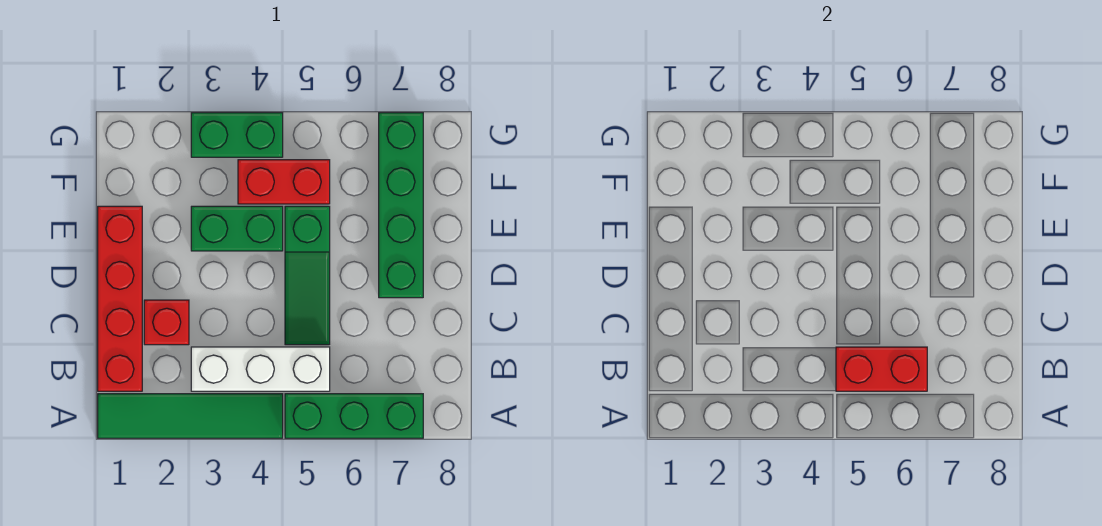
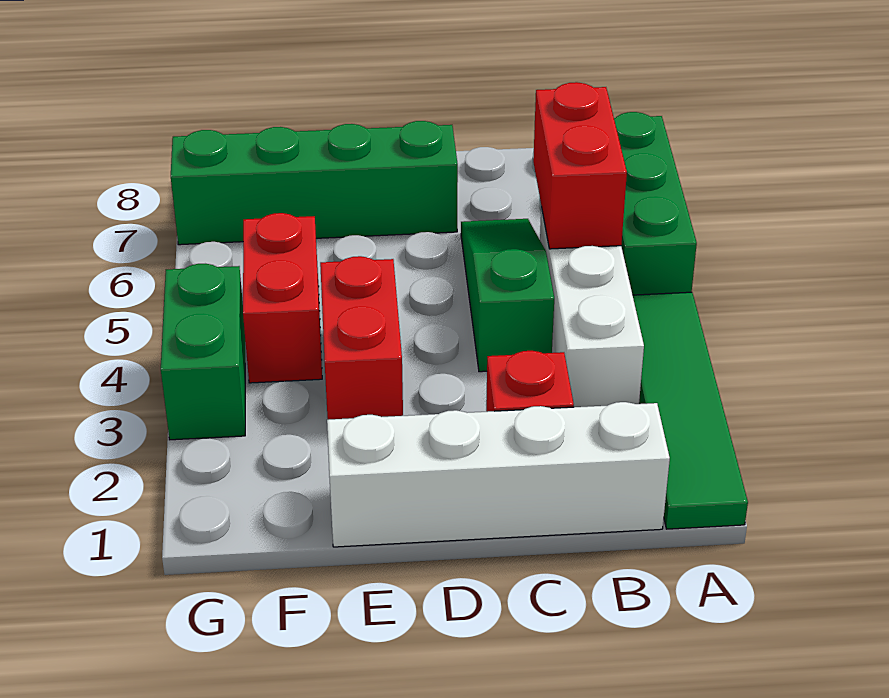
red 1x4 brick [98,206,142,391] -> white 1x4 brick [327,402,670,547]
green 1x3 slope [285,206,330,345] -> green 1x3 slope turned to [461,219,554,372]
green 1x2 brick [191,206,283,251] -> red 1x2 brick [320,256,403,420]

